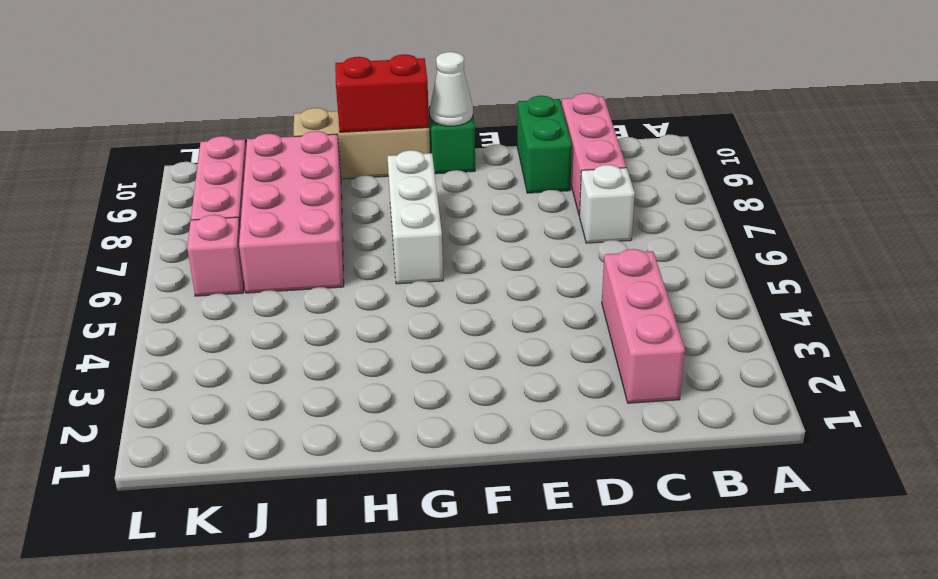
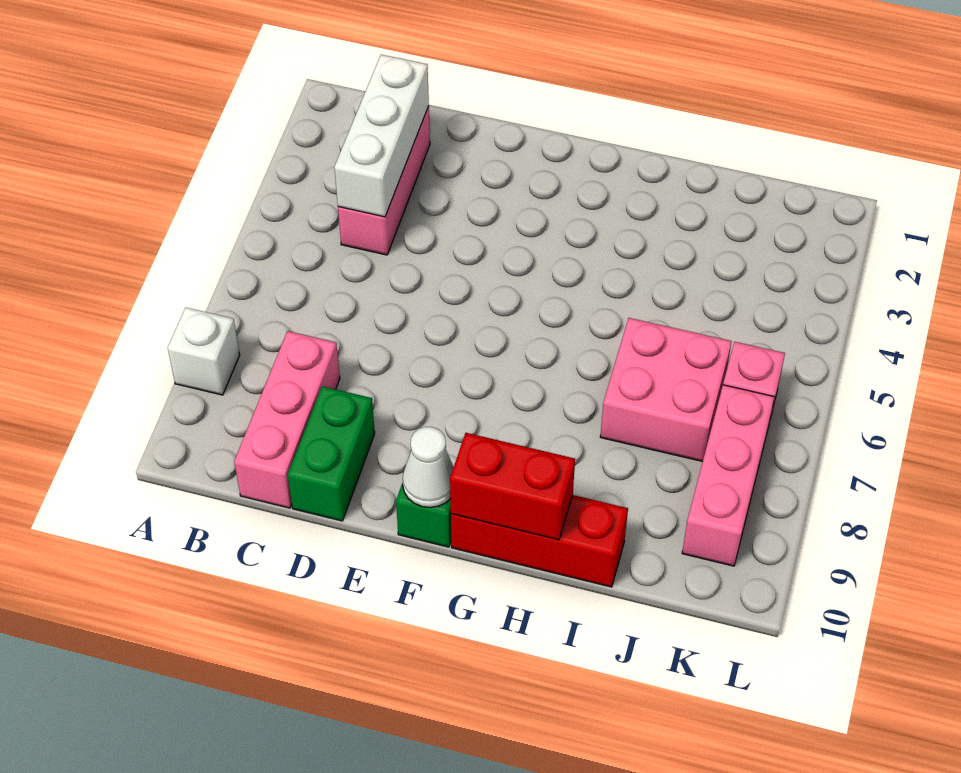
white 1x1 brick [580,165,635,243] -> white 1x1 brick moved to [168,307,240,395]
white 1x3 brick [387,150,443,284] -> white 1x3 brick moved to [334,55,429,217]
tan 1x3 brick [294,108,430,179] -> red 1x3 brick [451,495,628,587]
pink 2x4 brick [239,131,344,293] -> pink 2x2 brick [600,318,732,462]

